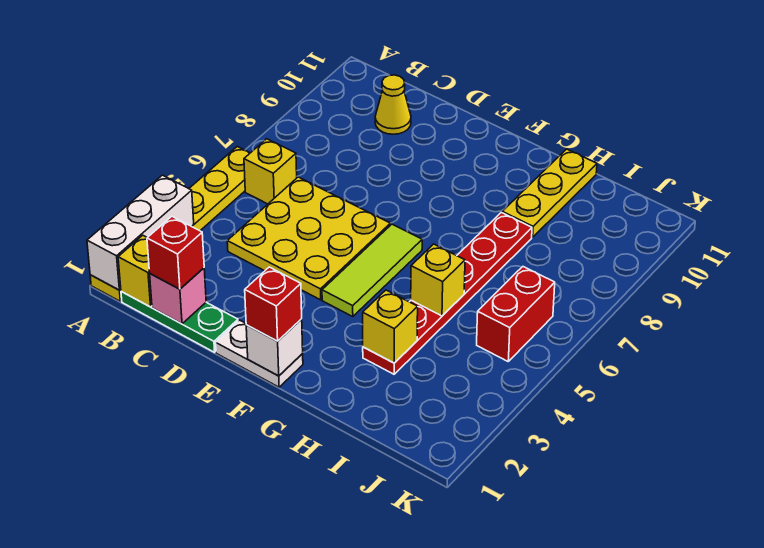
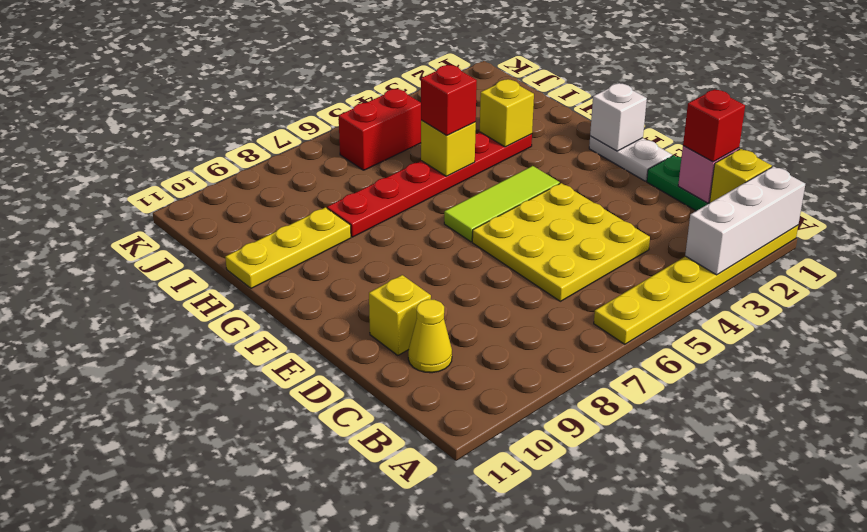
yellow 1x1 brick [244,139,297,204] -> yellow 1x1 brick moved to [369,275,431,356]
red 1x1 brick [245,267,302,341] -> red 1x1 brick moved to [421,65,477,135]

